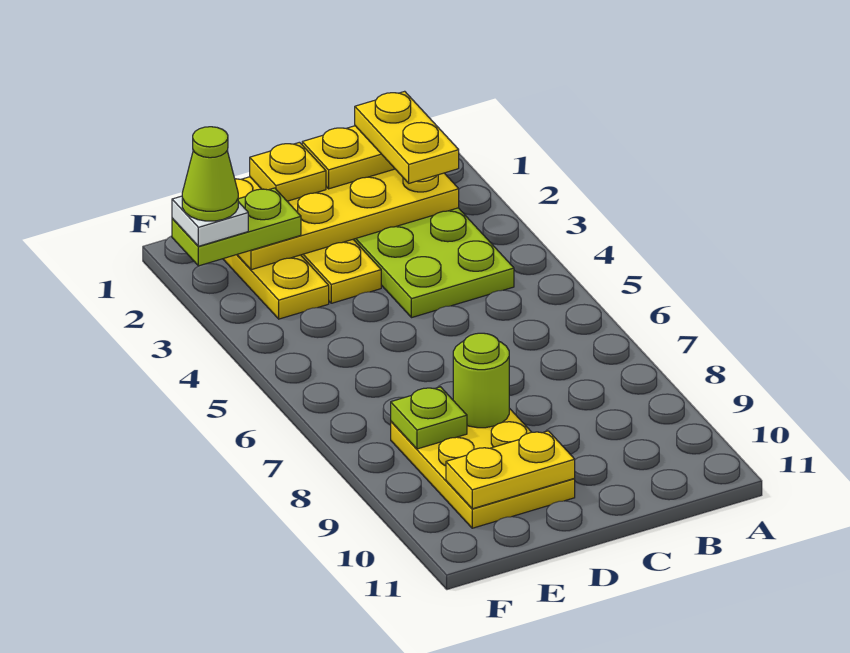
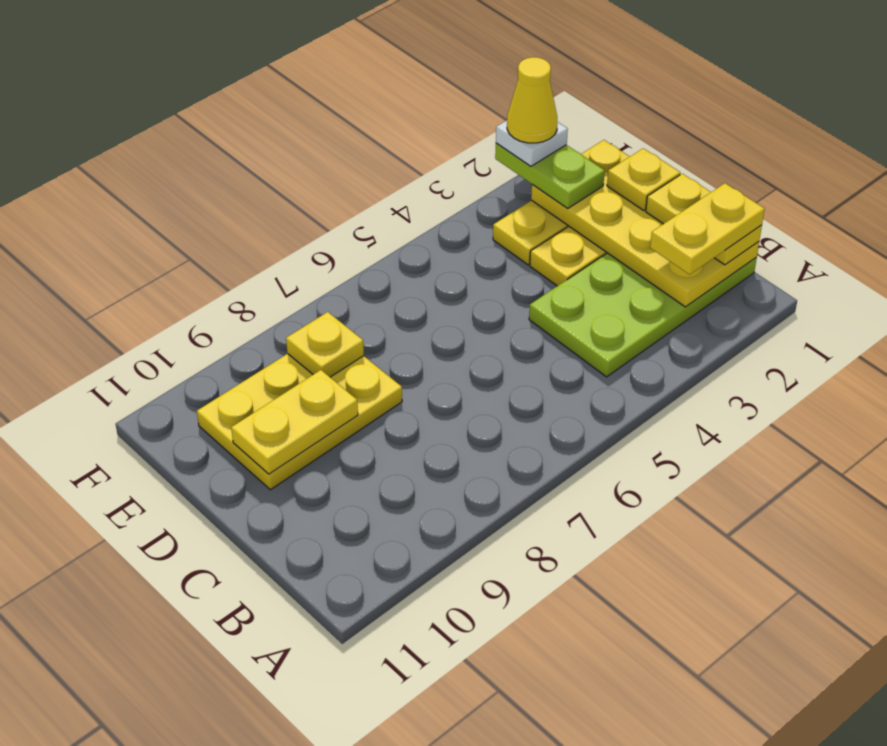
lime 1x1 round brick [453,333,509,428] -> none
yellow 1x2 plate [446,431,575,509] -> yellow 1x2 plate turned to [231,370,358,474]
lime 1x1 plate [391,387,467,449] -> yellow 1x1 plate [286,312,364,377]
lime 1x1 cone [182,127,238,221] -> yellow 1x1 cone [507,57,557,143]

